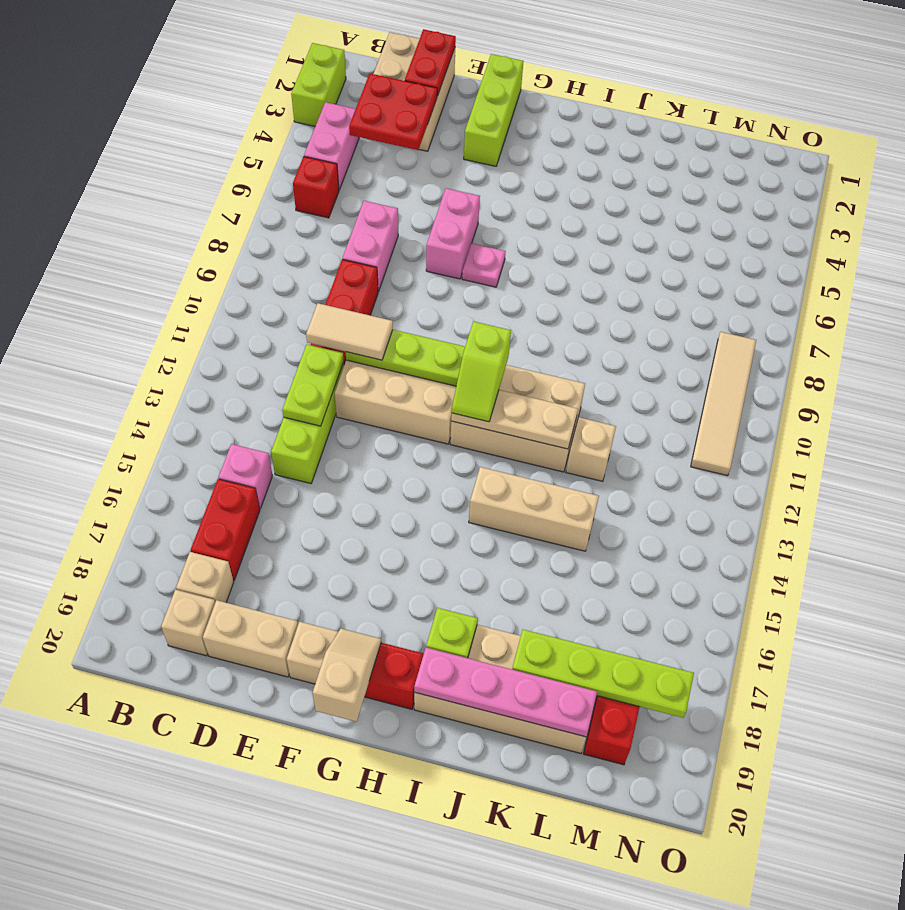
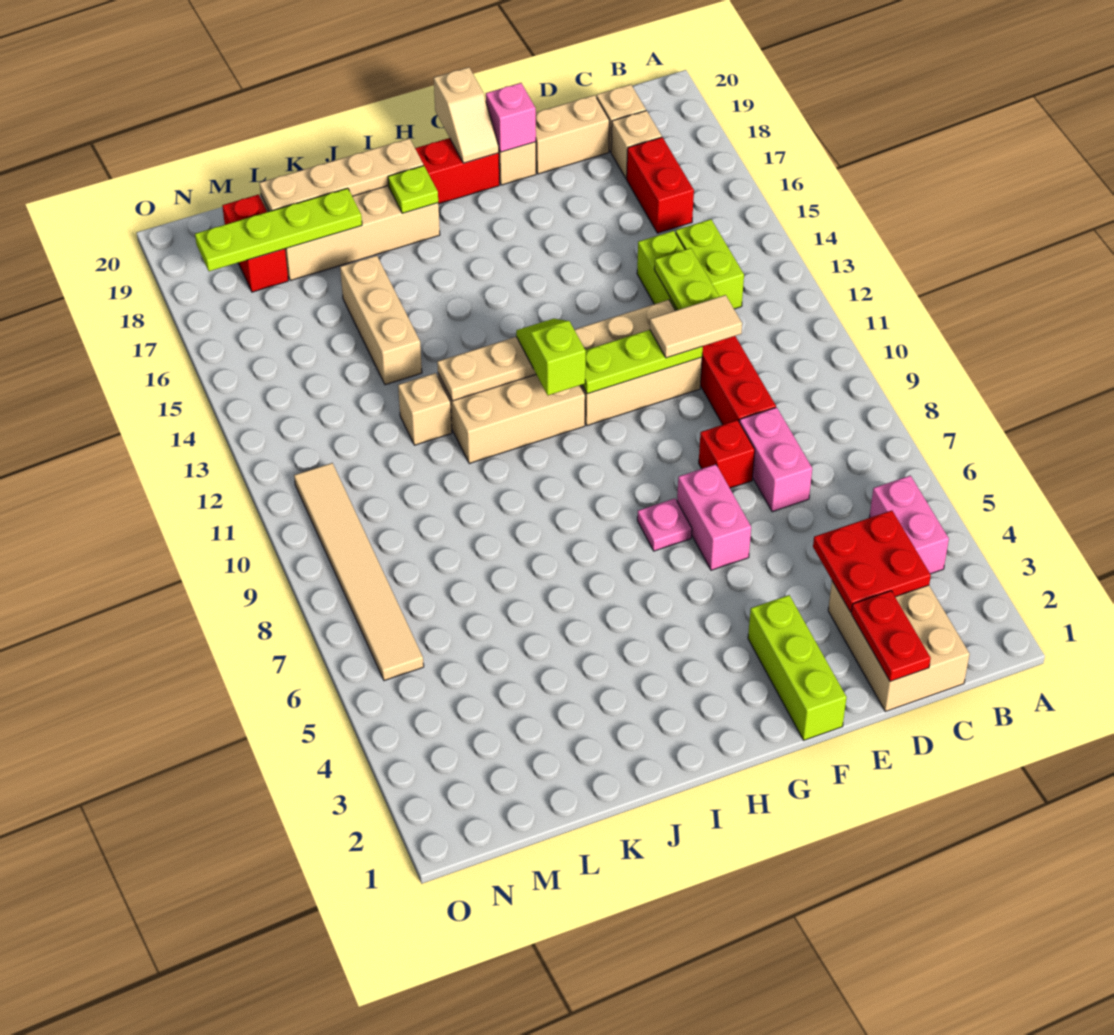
lime 1x2 brick [291,43,346,126] -> lime 1x2 brick moved to [676,219,744,309]
red 1x1 brick [293,157,339,218] -> red 1x1 brick moved to [699,420,755,488]
pink 1x1 brick [219,444,272,508] -> pink 1x1 brick moved to [486,83,536,152]
tan 1x3 brick [469,467,599,551] -> tan 1x3 brick turned to [340,256,422,385]
pink 1x4 plate [414,648,597,737] -> tan 1x4 plate [260,138,423,211]
tan 1x4 tile [691,332,756,476] -> tan 1x6 tile [294,463,424,681]

